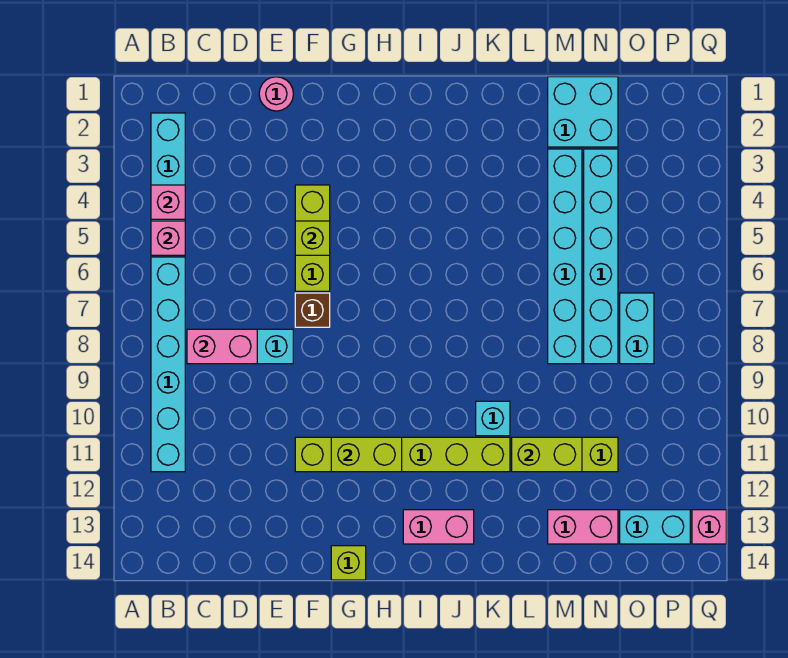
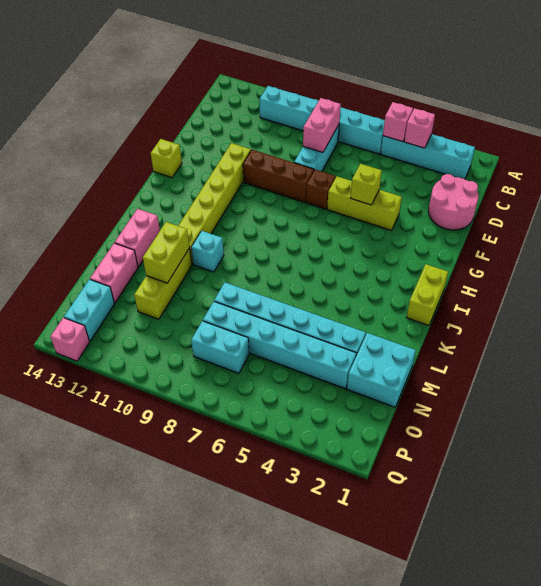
pink 1x1 round brick [259,77,293,111] -> pink 2x2 round brick [429,174,479,230]
none -> brown 1x3 brick [243,150,314,202]
lime 1x2 brick [331,437,402,472] -> lime 1x2 brick moved to [406,264,448,325]
pink 1x2 brick [403,510,474,544] -> pink 1x2 brick moved to [115,209,160,267]

